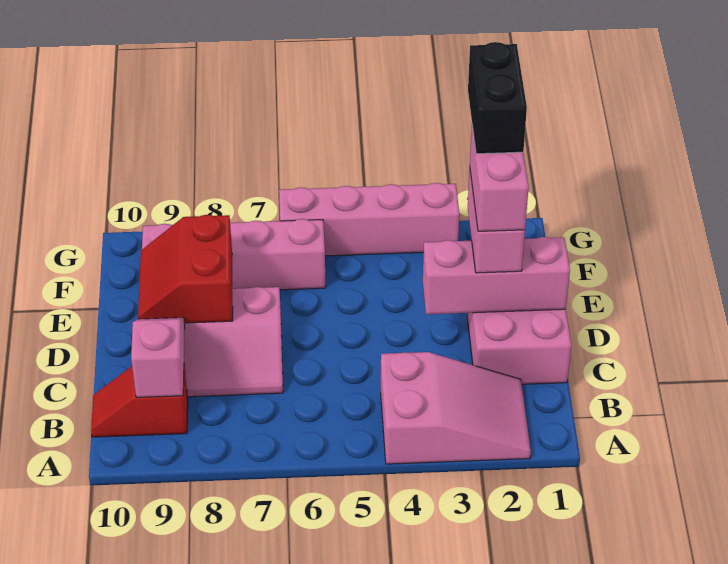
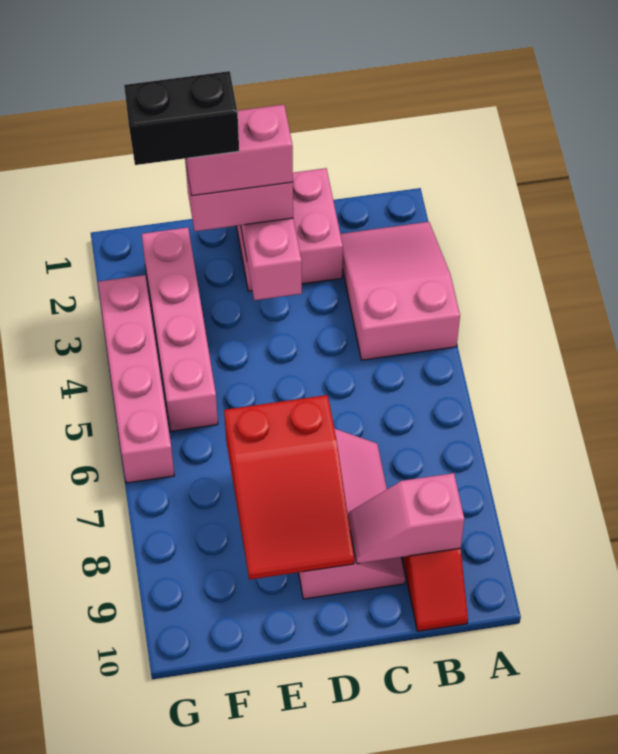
red 2x2 slope [138,215,233,323] -> red 2x3 slope [224,395,354,580]
pink 1x4 brick [142,219,326,290] -> pink 1x4 brick moved to [142,228,218,431]

